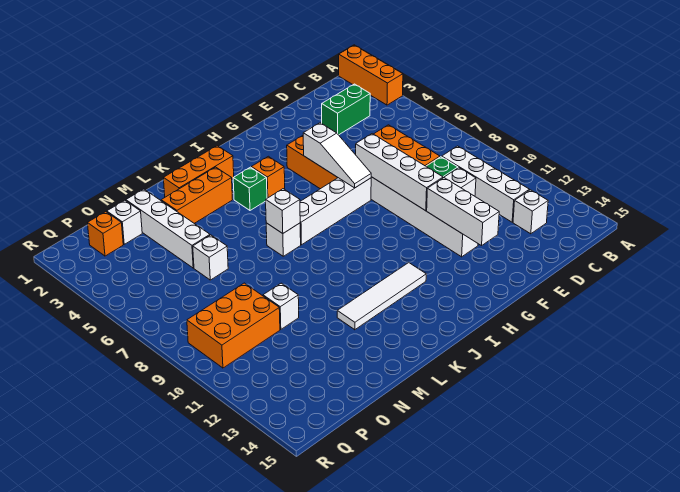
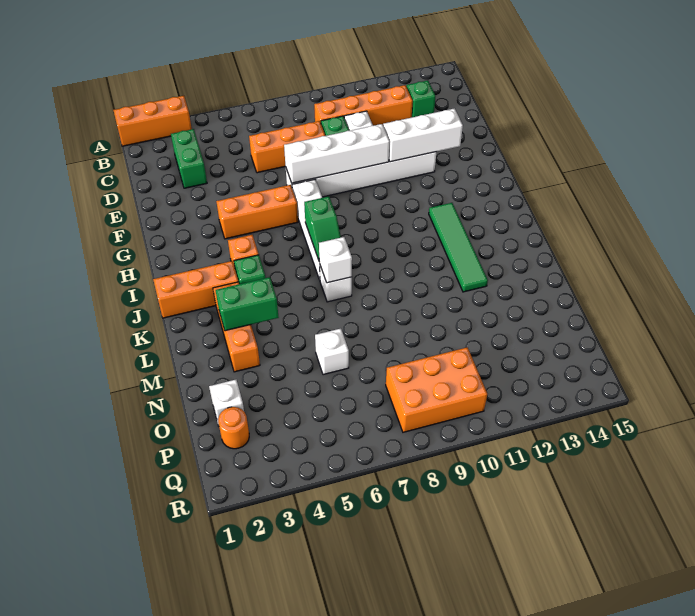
white 1x4 brick [442,146,529,222] -> orange 1x4 brick [314,85,413,126]
white 1x1 brick [513,190,548,234] -> green 1x1 brick [406,80,435,117]
white 1x3 slope [303,123,371,188] -> none
none -> green 1x2 slope [304,196,341,260]
white 1x4 tile [337,263,426,330] -> green 1x4 tile [429,203,488,292]
orange 1x3 brick [164,146,234,197] -> orange 1x3 brick turned to [153,261,238,318]
none -> green 1x2 brick [216,277,279,331]
white 1x4 brick [126,189,210,268] -> none
white 1x1 brick [263,283,299,329] -> none
orange 2x3 brick [187,283,280,368] -> orange 2x3 brick turned to [386,347,487,432]
orange 1x1 brick [88,212,123,256] -> orange 1x1 round brick [218,407,249,449]

